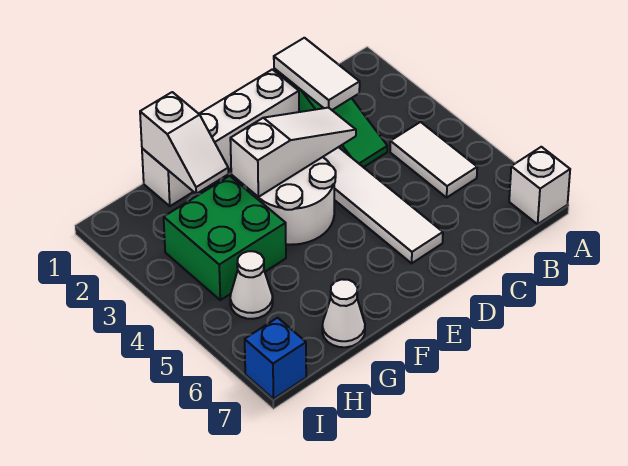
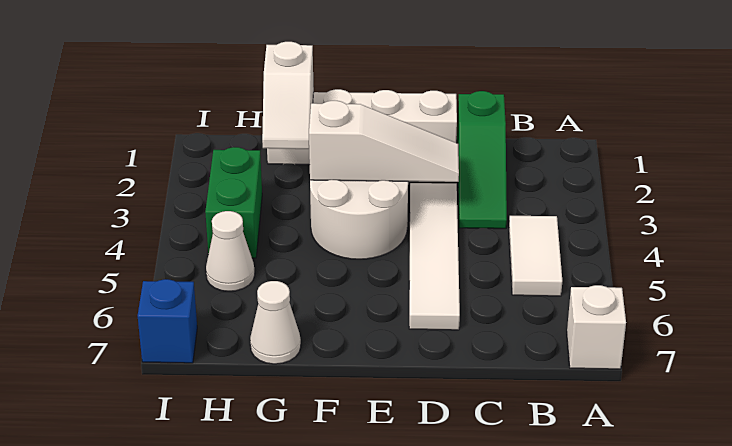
white 1x2 tile [274,38,360,110] -> none
green 2x2 brick [164,176,286,300] -> green 1x2 brick [205,147,262,258]

